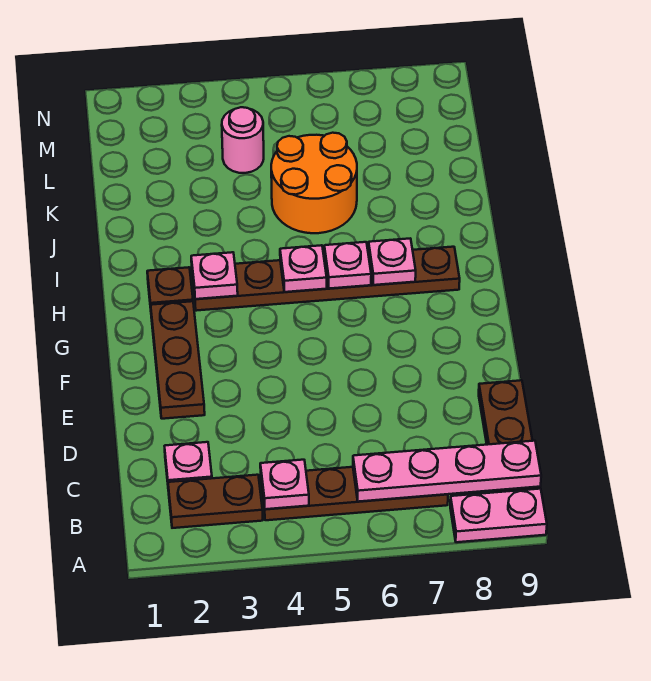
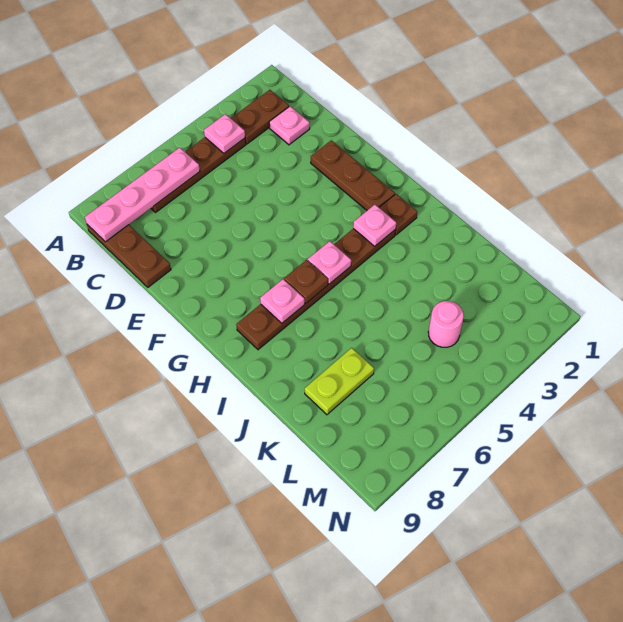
pink 1x2 plate [450,489,547,542] -> none
pink 1x1 plate [324,242,371,289] -> brown 1x1 plate [284,260,328,303]
orange 2x2 round brick [271,133,357,233] -> none
none -> lime 1x2 plate [305,348,374,415]

